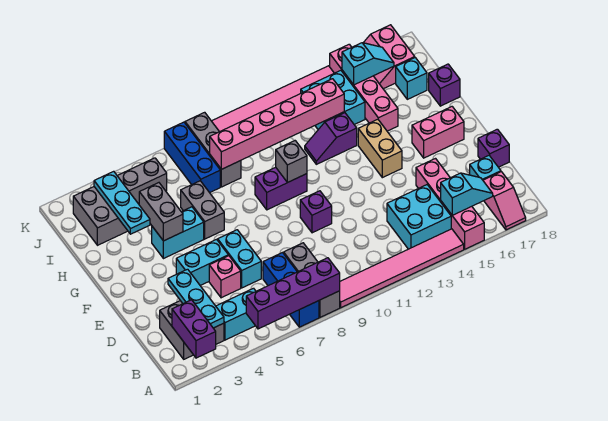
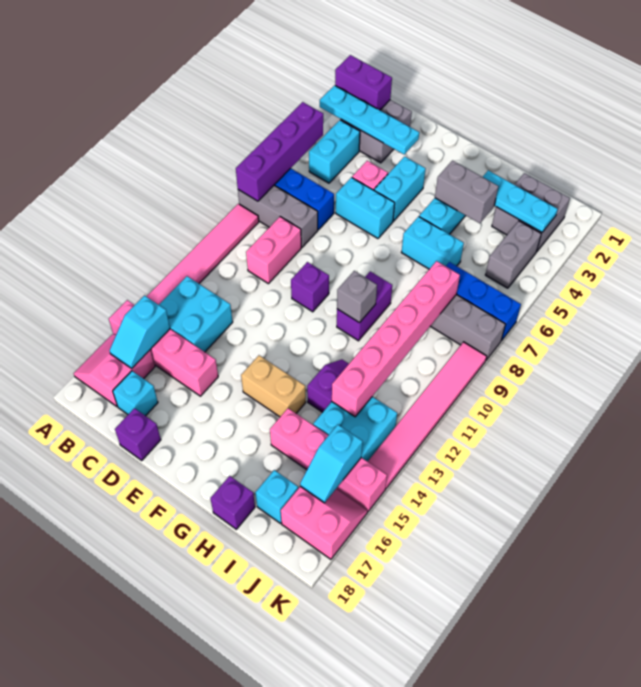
pink 1x2 slope [483,172,526,230] -> pink 2x2 slope [74,334,155,407]
cyan 1x3 plate [168,269,224,328] -> cyan 1x4 plate [320,85,419,154]
pink 1x2 brick [412,107,464,158] -> pink 1x2 brick moved to [246,217,301,284]
grey 1x2 brick [181,181,224,239] -> cyan 1x2 brick [402,217,464,269]

